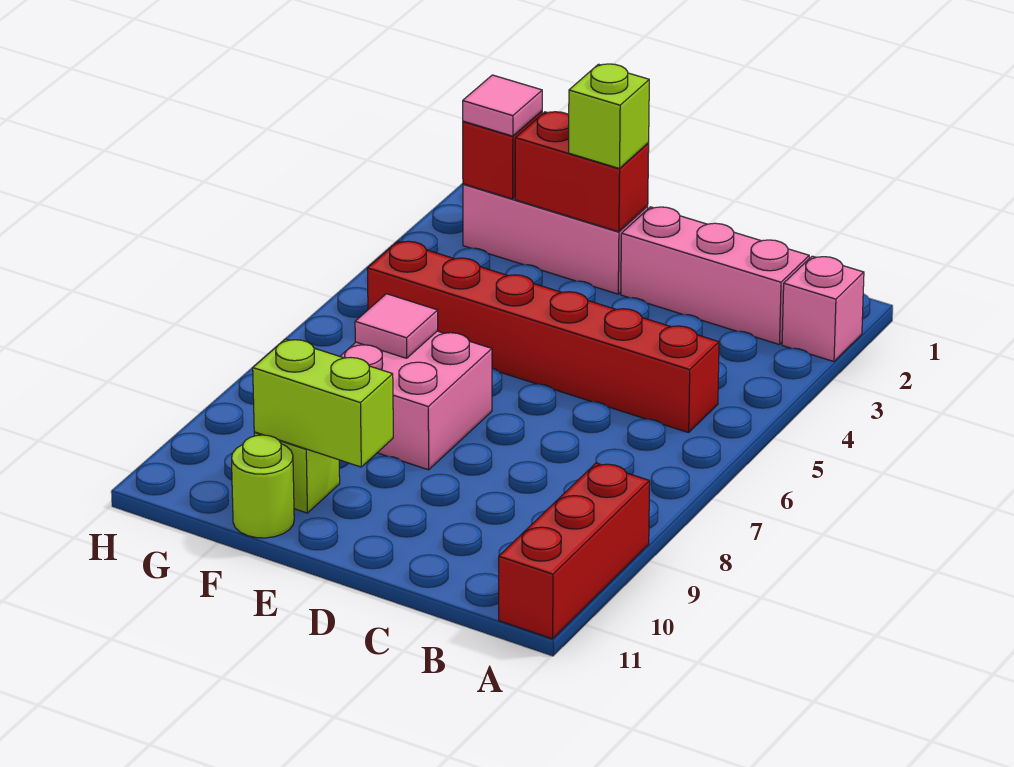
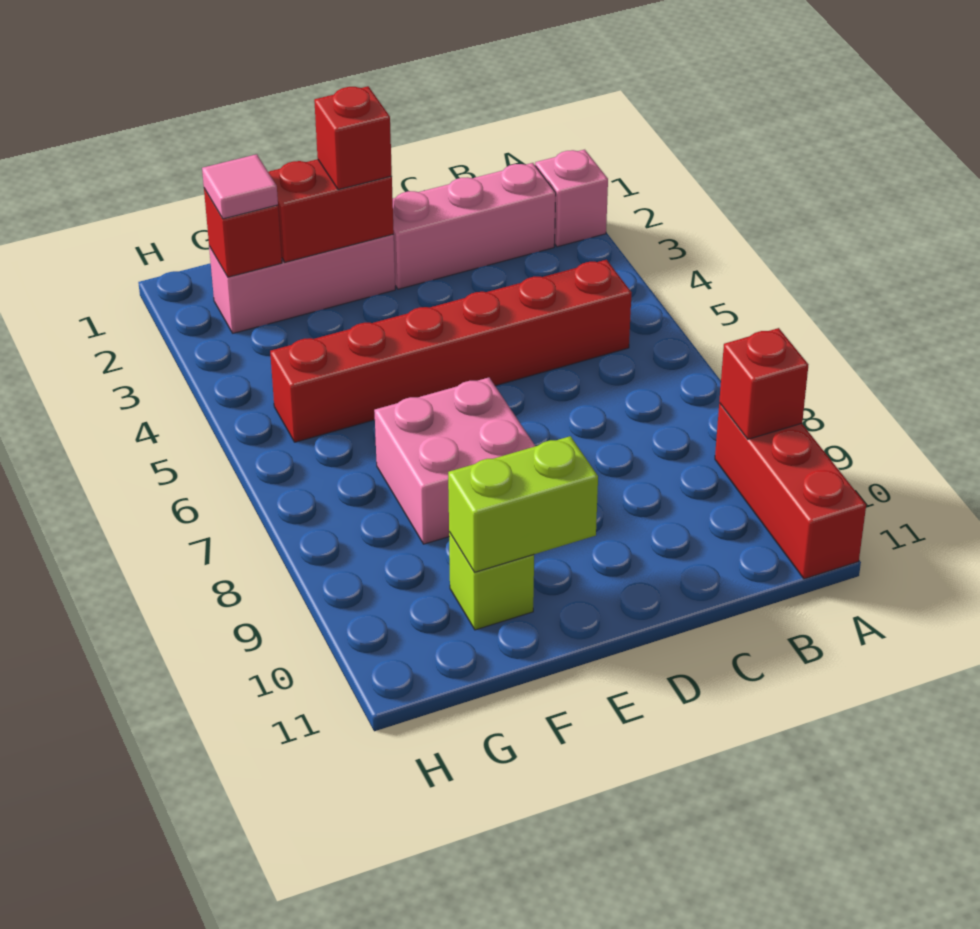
none -> red 1x1 brick [719,328,808,439]
lime 1x1 brick [569,64,649,168] -> red 1x1 brick [314,86,392,190]
pink 1x1 tile [355,294,438,358] -> none
lime 1x1 round brick [232,435,294,538] -> none

